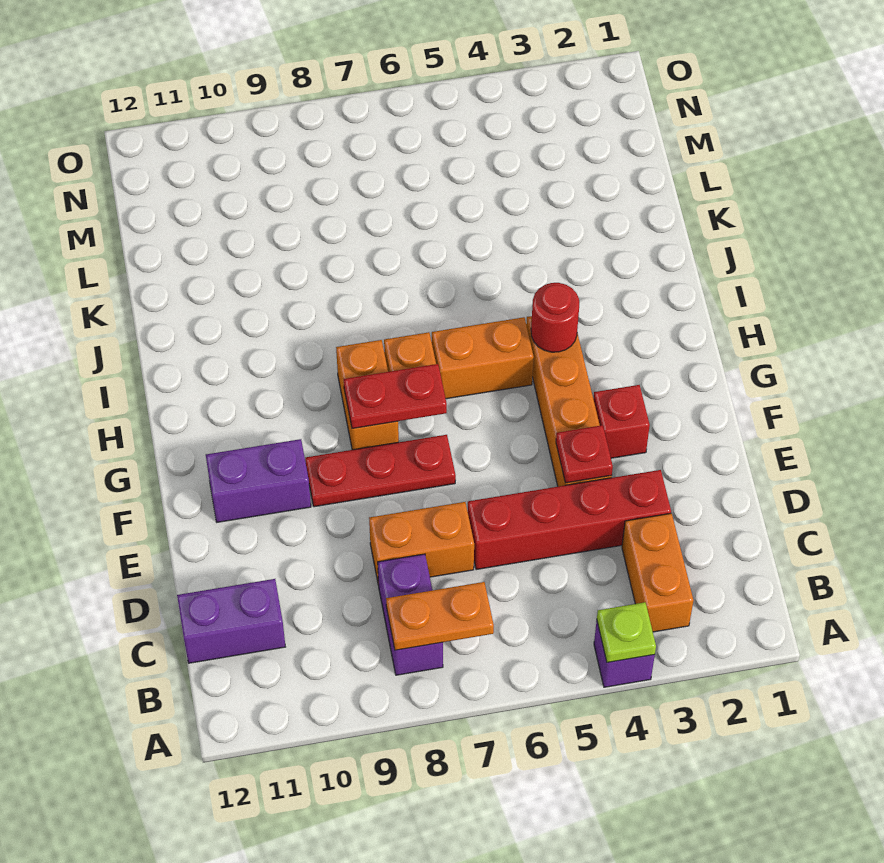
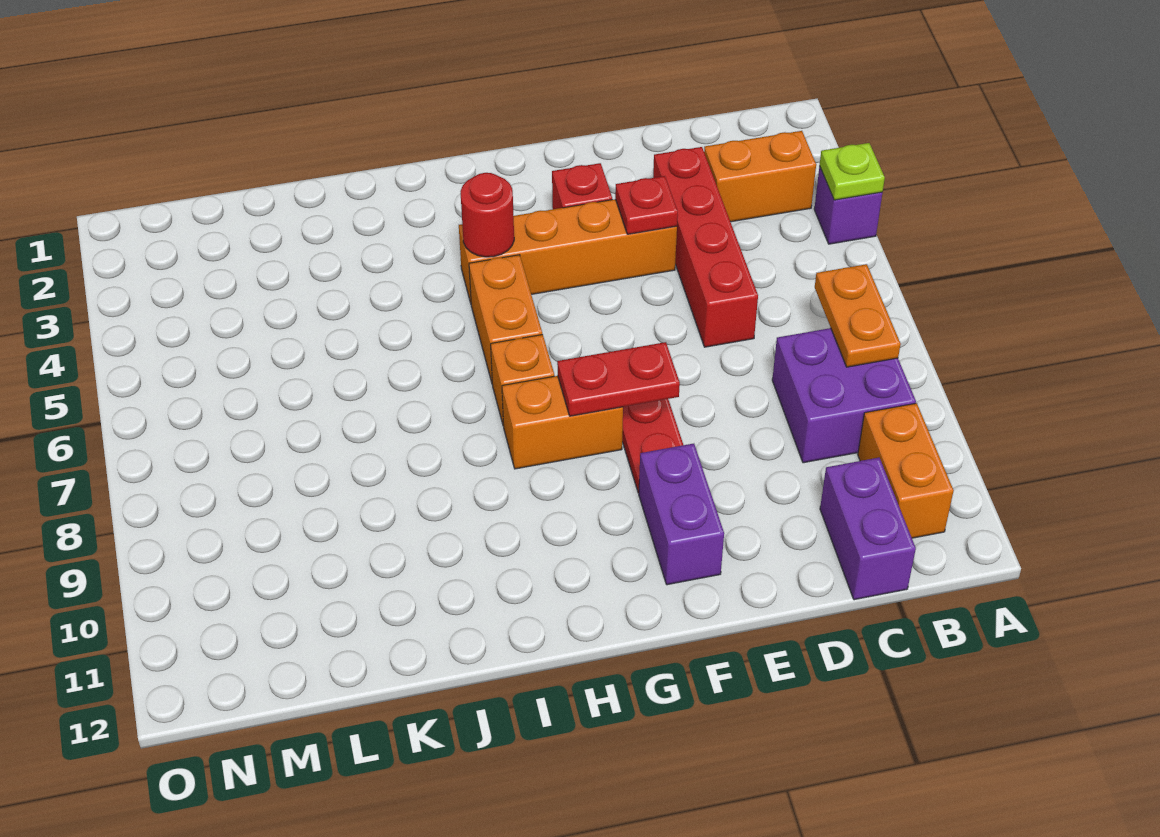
purple 1x2 brick [378,554,443,675] -> purple 2x2 brick [772,328,916,463]
orange 1x2 brick [369,502,474,585] -> orange 1x2 brick moved to [858,403,954,538]
red 1x2 plate [344,364,447,429] -> red 1x2 plate turned to [557,342,680,416]

